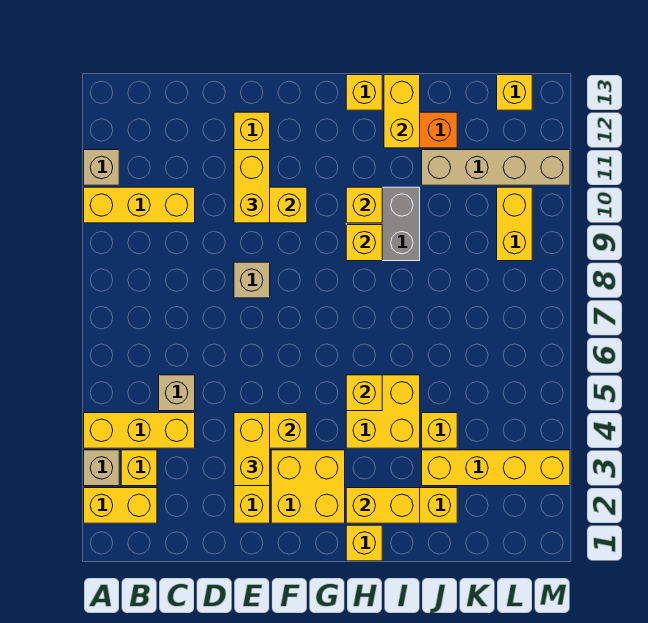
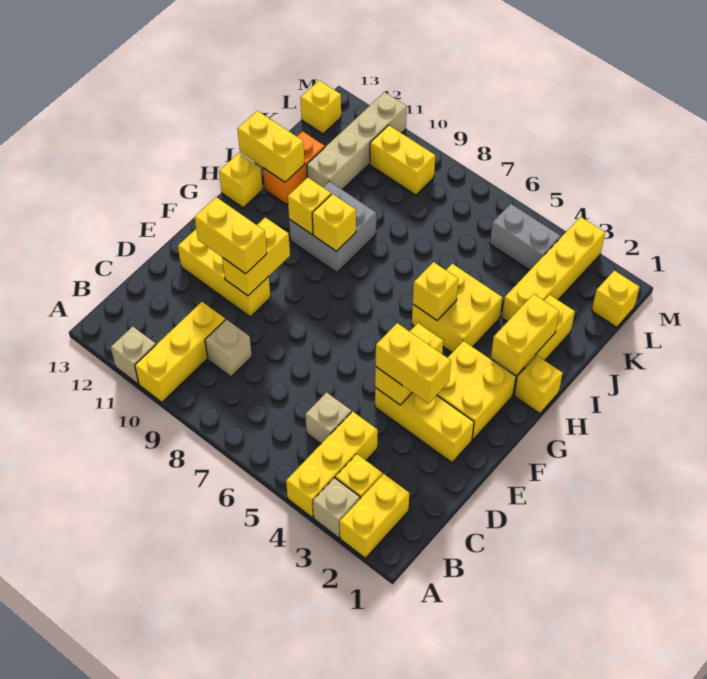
tan 1x1 brick [234,262,270,298] -> tan 1x1 brick moved to [205,319,252,377]
yellow 1x1 brick [422,413,457,448] -> yellow 1x1 brick moved to [592,271,640,327]
none -> grey 1x2 brick [490,204,560,270]

